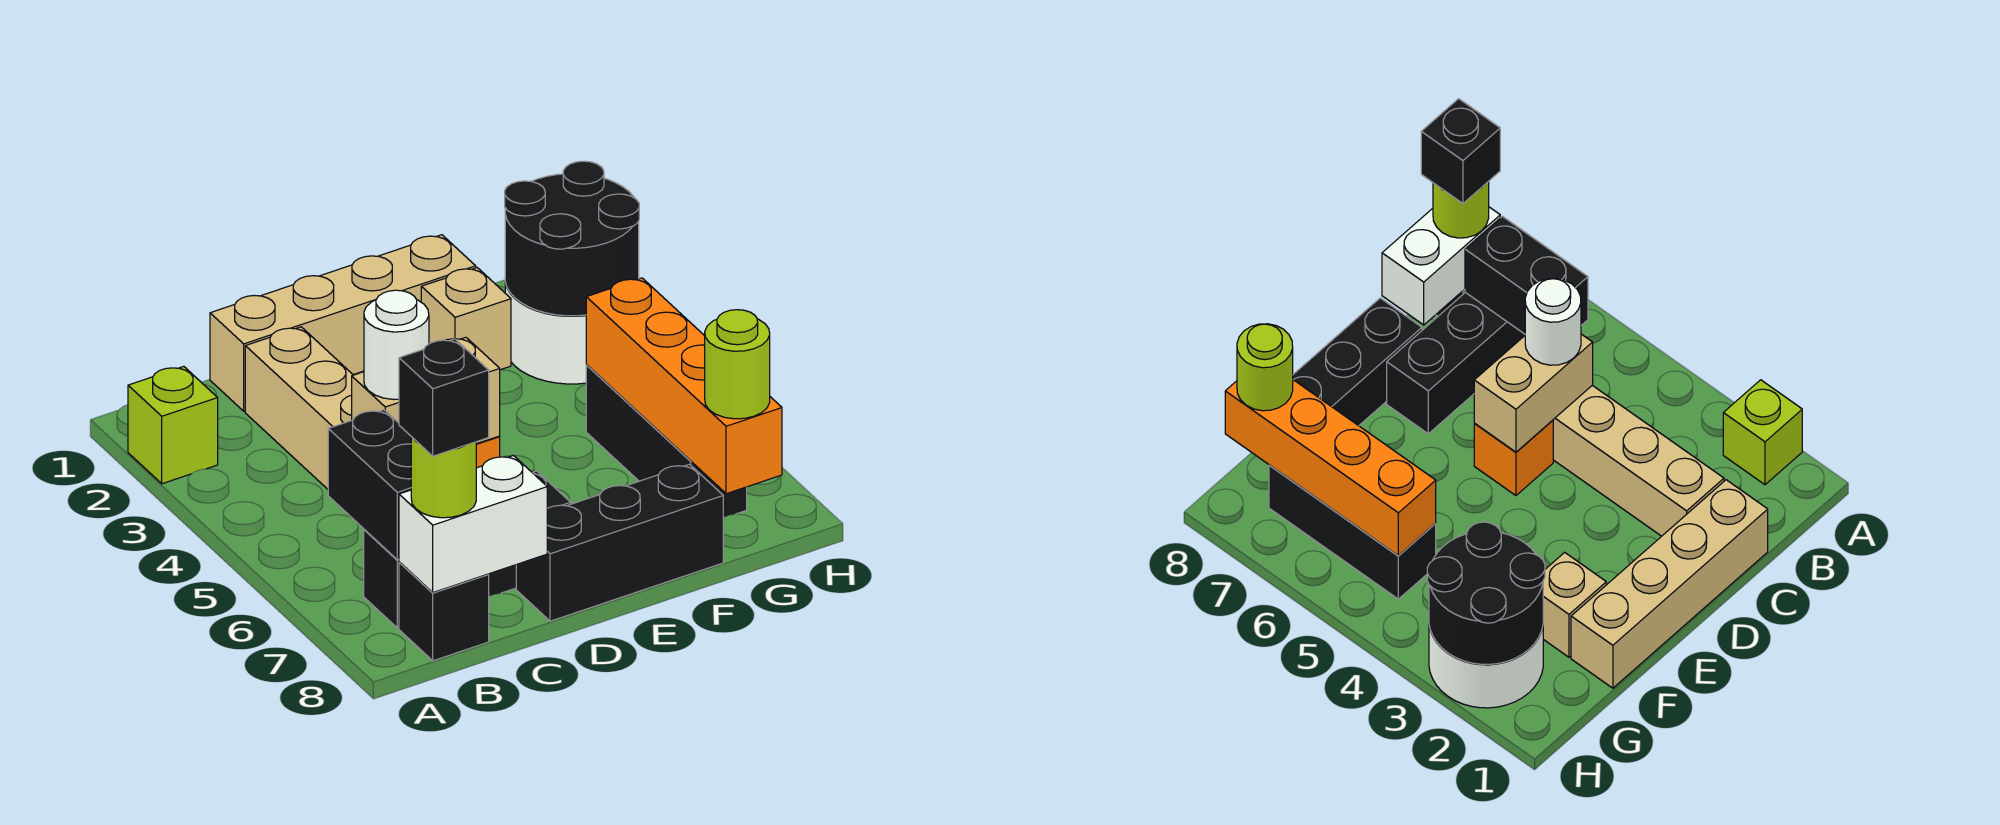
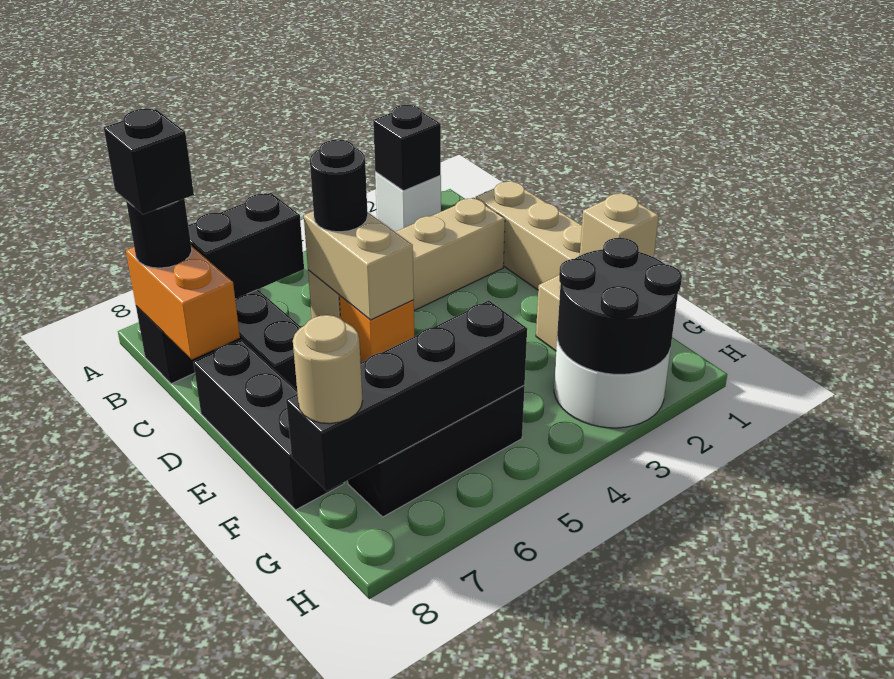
lime 1x1 brick [128,366,218,484] -> white 1x1 brick [375,172,441,232]
none -> black 1x1 brick [373,105,441,191]
white 1x2 brick [399,455,547,593] -> orange 1x2 brick [126,246,240,359]
lime 1x1 round brick [411,437,476,518] -> black 1x1 round brick [126,199,192,268]
white 1x1 round brick [364,290,429,400] -> black 1x1 round brick [310,139,368,232]
none -> tan 1x1 brick [580,193,659,257]
orange 1x4 brick [586,278,782,494] -> black 1x4 brick [286,300,527,491]
lime 1x1 round brick [705,310,770,419] -> tan 1x1 round brick [293,315,362,424]

